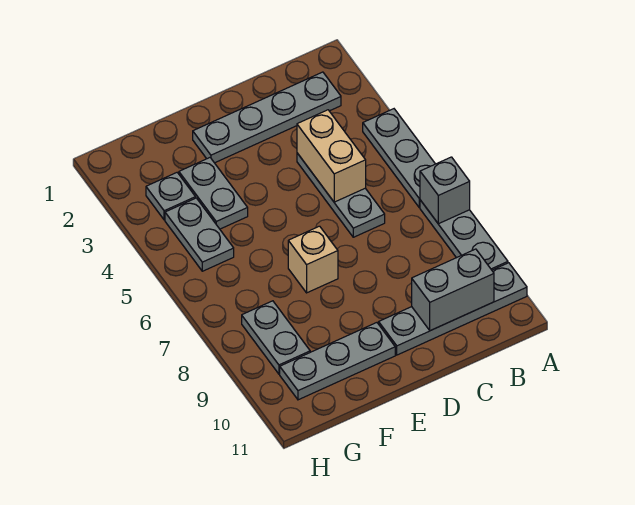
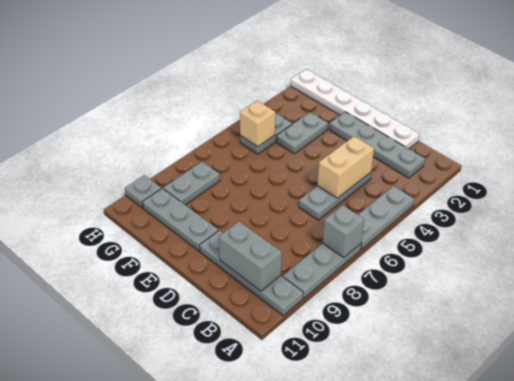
none -> white 1x6 plate [291,69,420,149]
tan 1x1 brick [288,226,338,293] -> tan 1x1 brick moved to [240,101,275,147]
grey 1x1 plate [146,173,196,220] -> grey 1x1 plate moved to [125,175,161,208]

